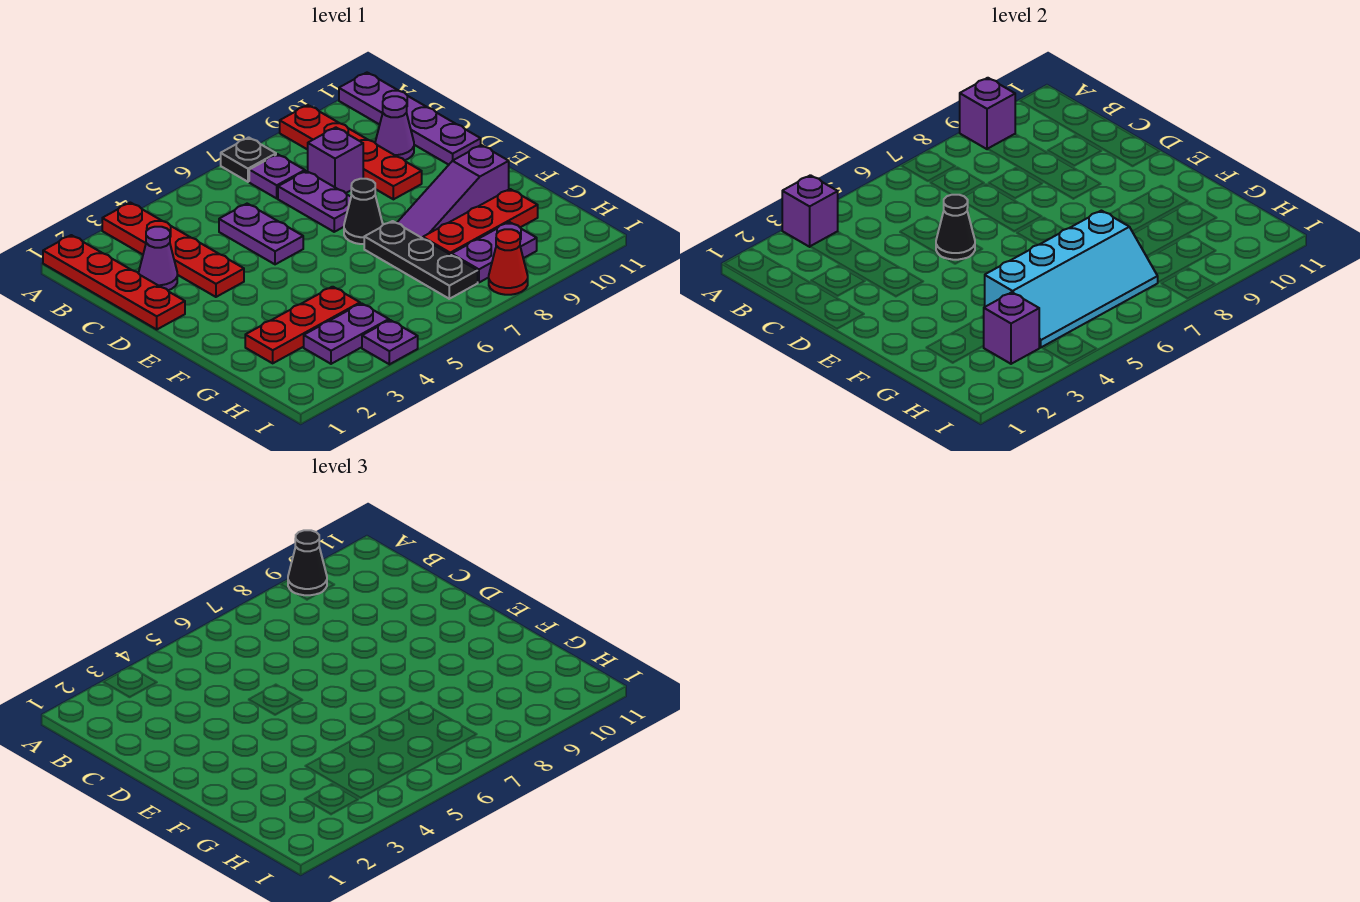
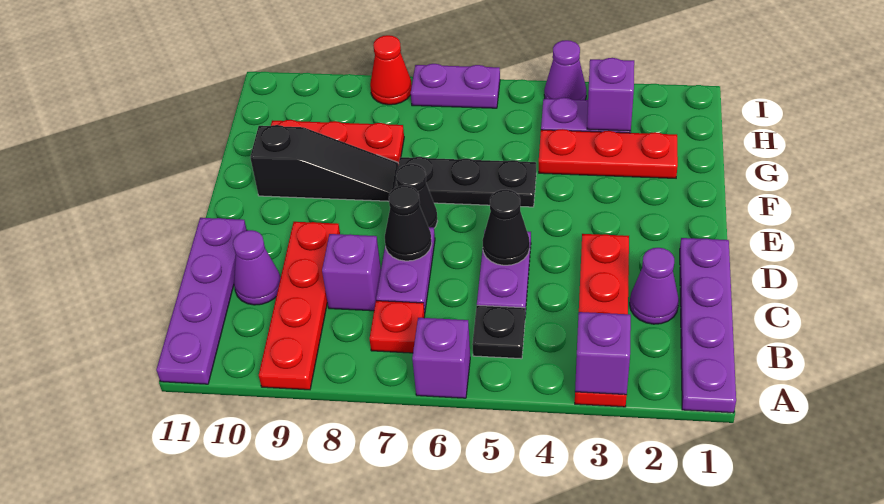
red 1x4 plate [43,235,185,329] -> purple 1x4 plate [680,238,736,413]
black 1x1 plate [221,137,276,182] -> black 1x1 plate moved to [472,305,525,359]
purple 1x1 brick [960,78,1015,149] -> purple 1x1 brick moved to [412,318,470,398]
black 1x1 cone [288,530,327,595] -> black 1x1 cone moved to [385,186,432,261]
purple 1x1 plate [249,154,305,198] -> red 1x1 plate [370,301,425,353]
black 1x3 plate [364,221,478,299] -> black 1x3 plate turned to [395,157,536,207]
purple 1x3 slope [397,145,509,238] -> black 1x3 slope [250,125,398,201]
cyan 2x4 slope [985,211,1158,347] -> none
purple 1x2 plate [452,222,537,282] -> purple 1x2 plate moved to [411,64,500,108]
purple 1x1 plate [362,320,418,364] -> purple 1x1 cone [544,40,586,100]

